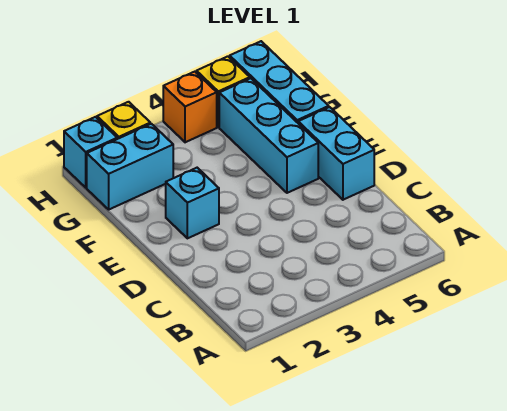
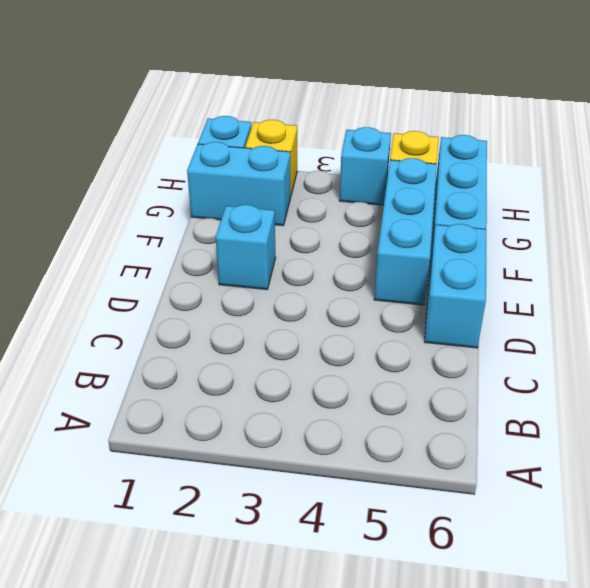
orange 1x1 brick [163,72,217,142] -> cyan 1x1 brick [340,127,391,205]

